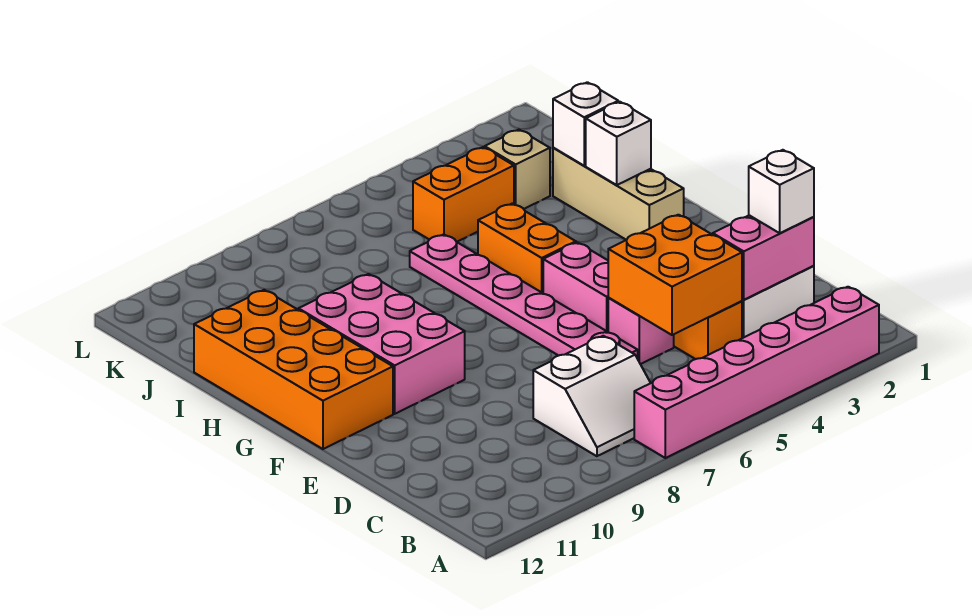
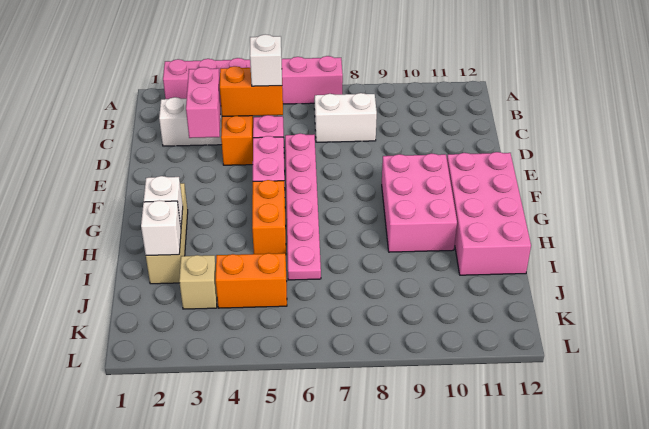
pink 1x2 brick [713,215,814,300] -> pink 1x2 brick turned to [186,67,221,138]
white 1x1 brick [749,150,814,233] -> white 1x1 brick moved to [250,34,282,86]
orange 2x2 brick [608,215,742,335] -> orange 1x2 brick [220,66,283,116]
orange 2x4 brick [194,290,393,449] -> pink 2x4 brick [447,152,531,275]

